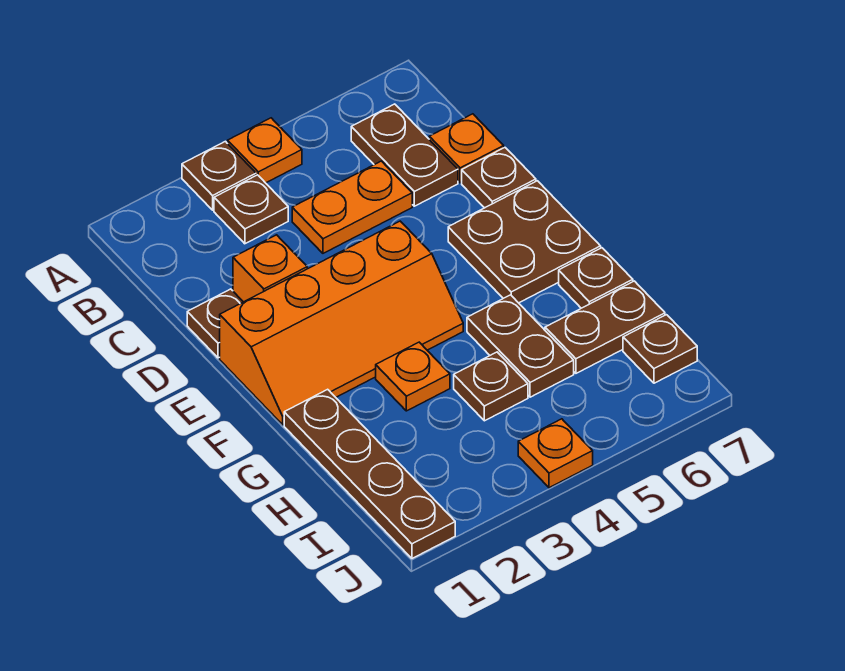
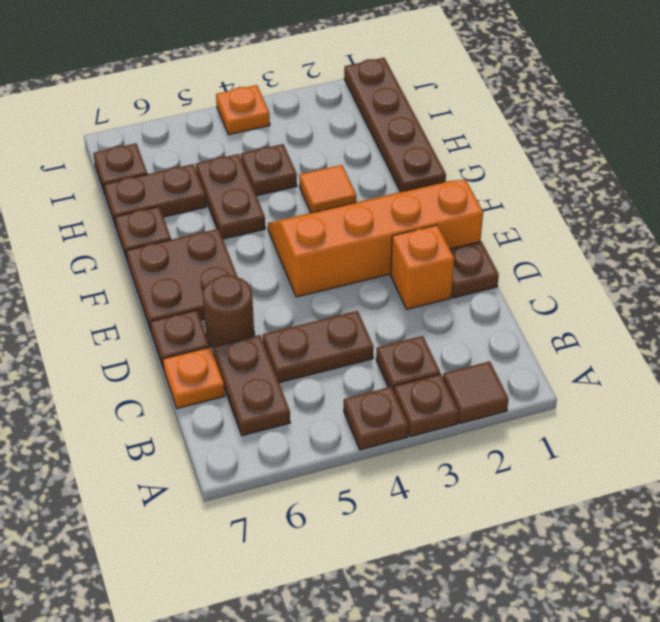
none -> brown 1x1 tile [443,361,509,423]
orange 1x1 plate [228,118,302,183] -> brown 1x1 plate [344,387,409,450]
orange 1x2 plate [292,161,412,253] -> brown 1x2 plate [263,311,374,383]
none -> brown 1x1 round brick [203,275,254,347]
orange 1x1 plate [376,342,450,411] -> orange 1x1 tile [299,165,356,213]

